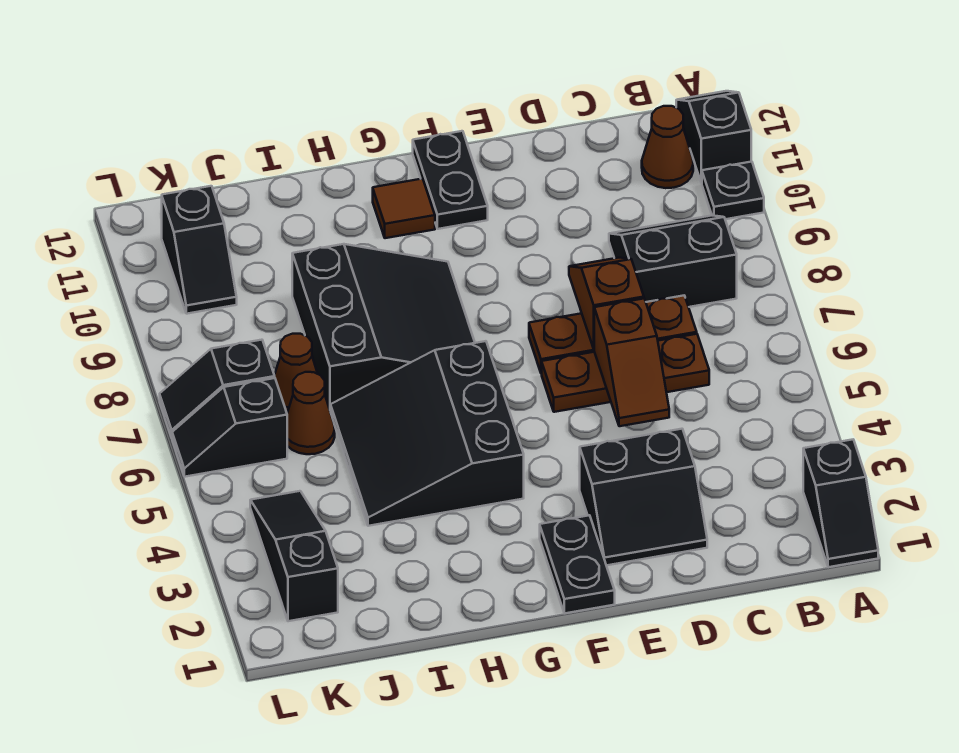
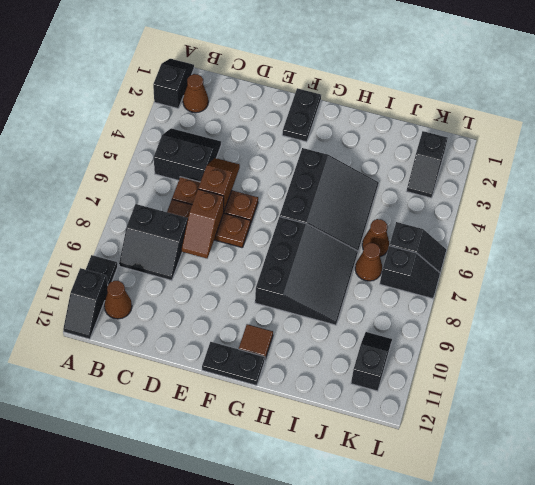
none -> brown 1x1 cone [183,74,208,113]
black 2x2 slope [580,429,707,565] -> black 2x2 slope moved to [154,128,221,182]
black 1x2 plate [413,131,488,229] -> black 1x2 plate turned to [202,342,265,386]
black 3x3 slope [292,244,475,411] -> black 3x3 slope turned to [255,217,358,325]
black 1x3 slope [250,491,338,621] -> black 1x2 slope [407,131,448,198]

